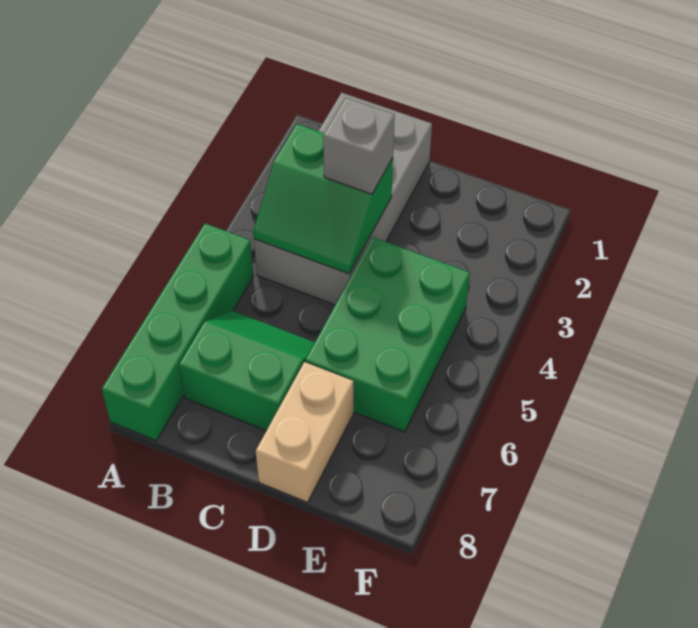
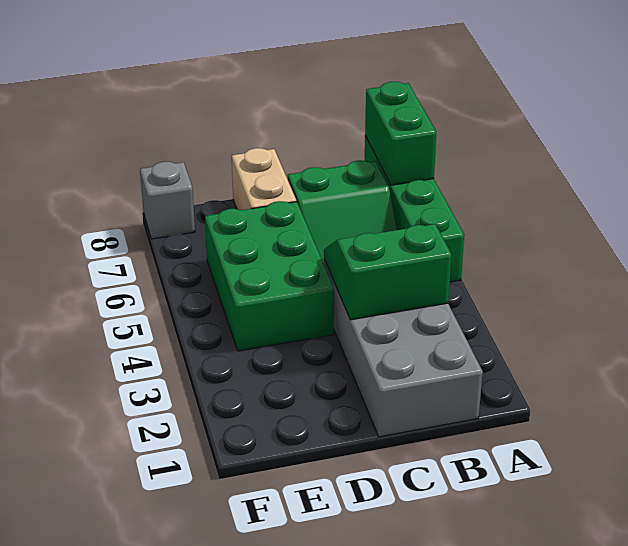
none -> green 1x2 brick [365,82,436,185]
grey 1x1 brick [323,98,395,194] -> grey 1x1 brick moved to [140,162,195,239]

